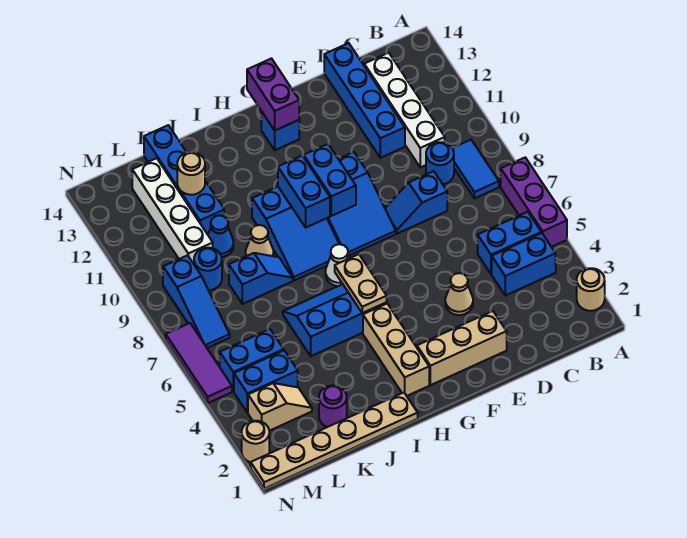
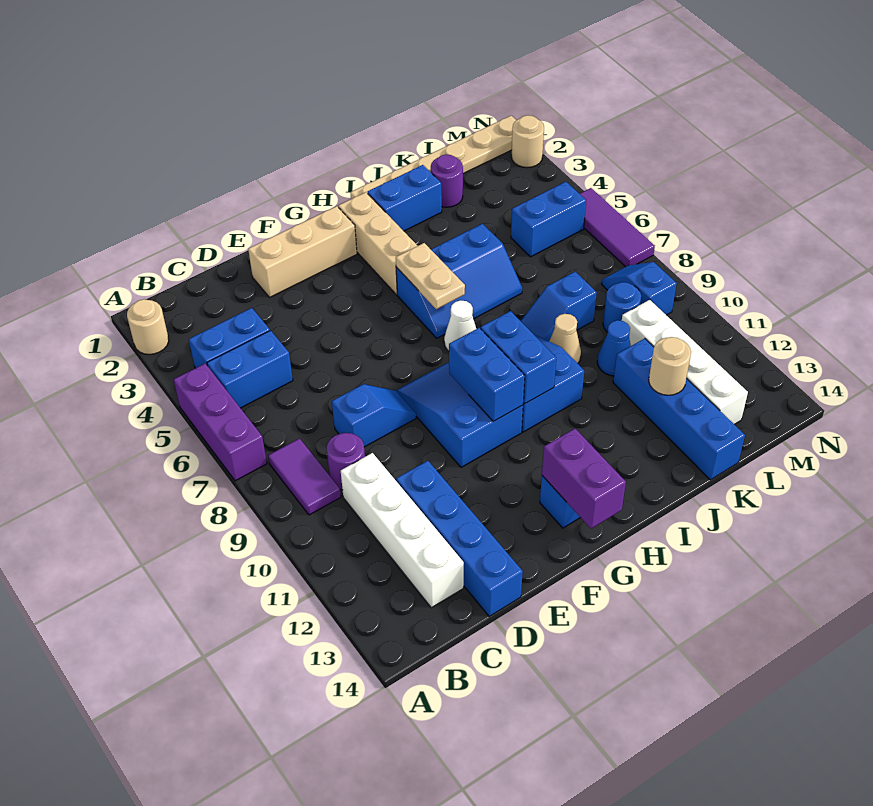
blue 1x2 tile [452,140,499,198] -> purple 1x2 tile [268,439,341,515]
blue 1x1 round brick [426,142,454,184] -> purple 1x1 round brick [326,433,365,490]
tan 1x1 cone [445,273,473,315] -> none
tan 1x2 slope [248,383,312,431] -> none
blue 1x2 brick [234,351,298,413] -> blue 1x2 brick moved to [368,165,442,231]
blue 1x3 slope [163,255,230,348] -> blue 1x2 slope [602,262,677,315]

